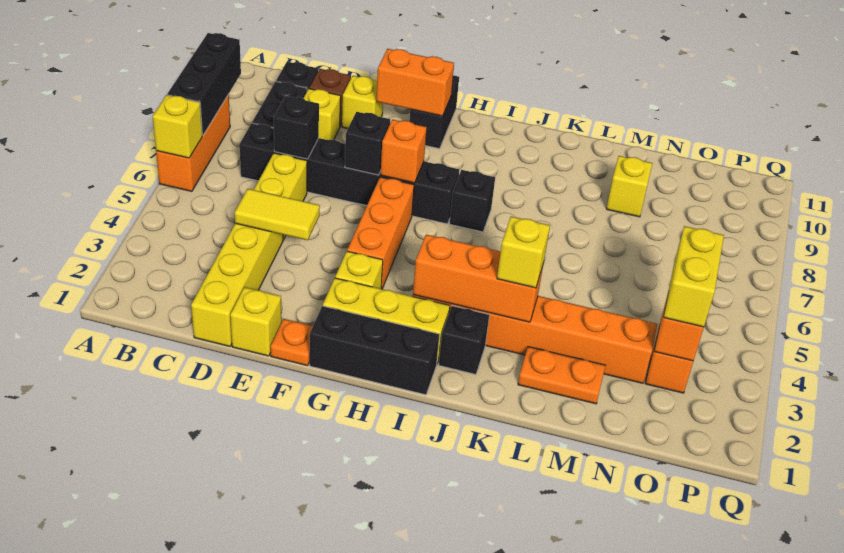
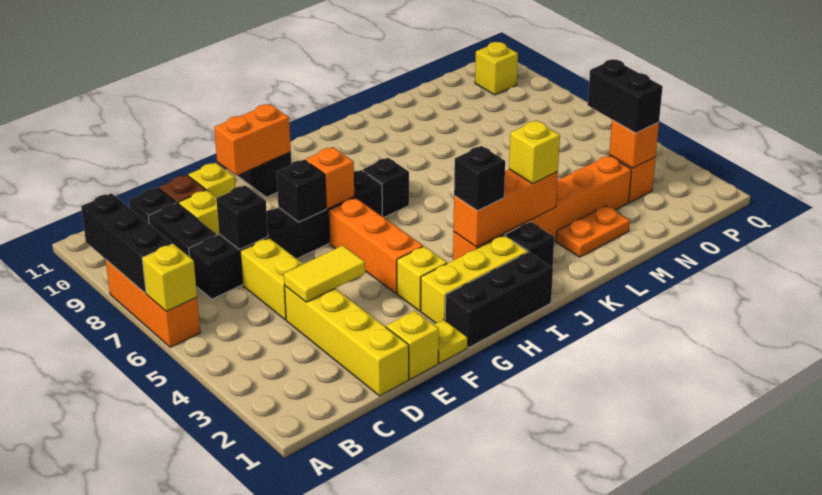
orange 1x1 plate [270,319,313,366] -> yellow 1x1 plate [434,320,468,363]
none -> black 1x1 brick [454,146,505,211]
yellow 1x1 brick [606,156,652,217] -> yellow 1x1 brick moved to [475,42,518,95]
yellow 1x2 brick [663,226,724,327] -> black 1x2 brick [588,59,663,133]

